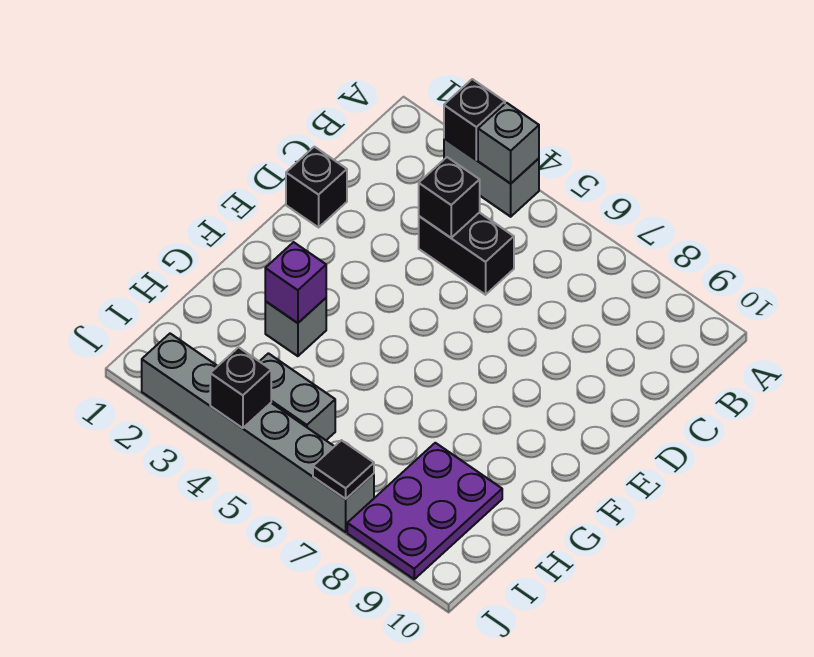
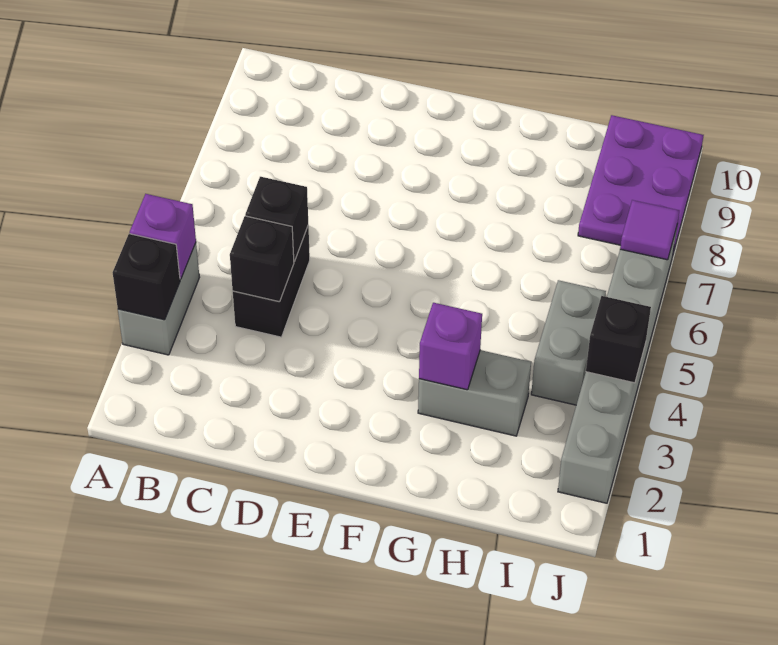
grey 1x1 brick [478,103,539,184] -> purple 1x1 brick [130,194,196,279]
black 1x1 brick [286,147,347,227] -> black 1x1 brick moved to [245,177,308,261]
grey 1x1 brick [265,298,326,356] -> grey 1x2 brick [418,350,531,436]
purple 2x3 plate [347,443,502,579] -> purple 2x3 plate turned to [578,115,704,253]
black 1x1 tile [313,440,374,499] -> purple 1x1 tile [620,200,679,260]

